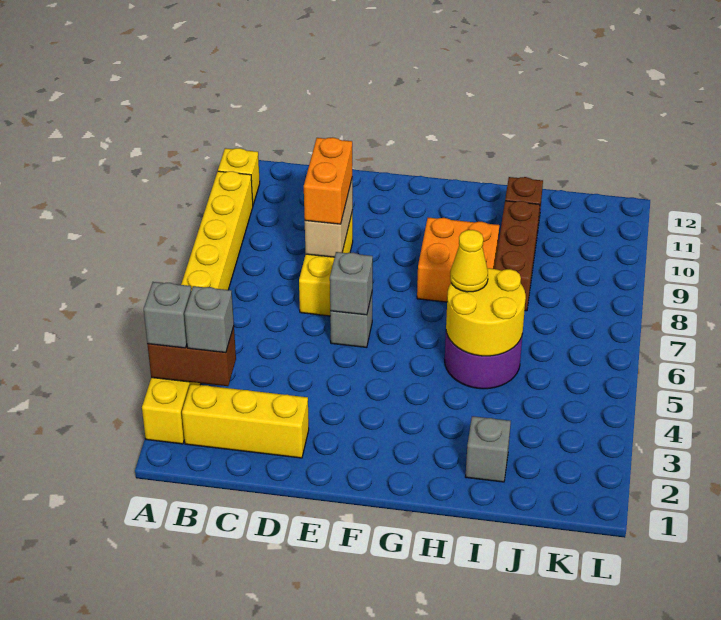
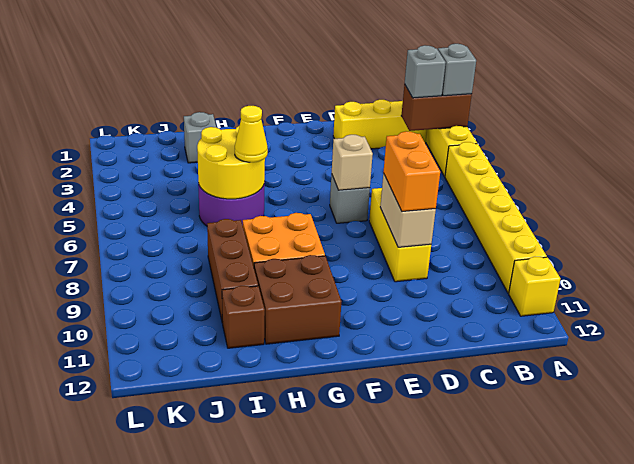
grey 1x1 brick [330,252,373,315] -> tan 1x1 brick [332,135,373,190]
none -> brown 2x2 brick [254,255,342,344]

